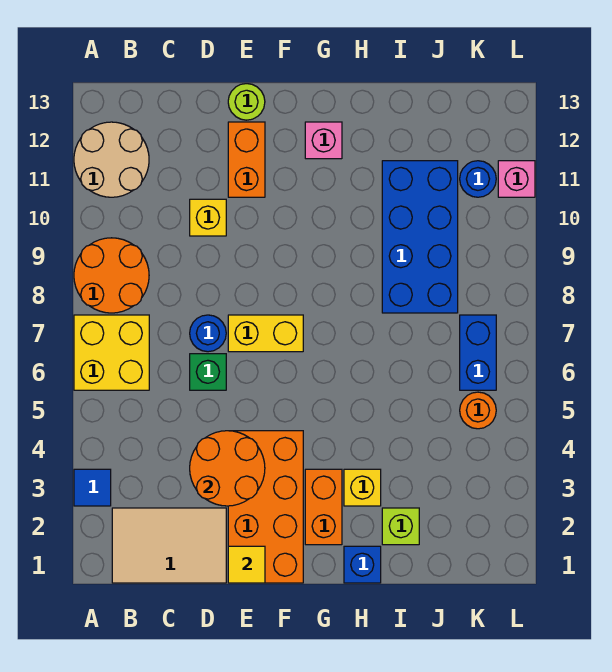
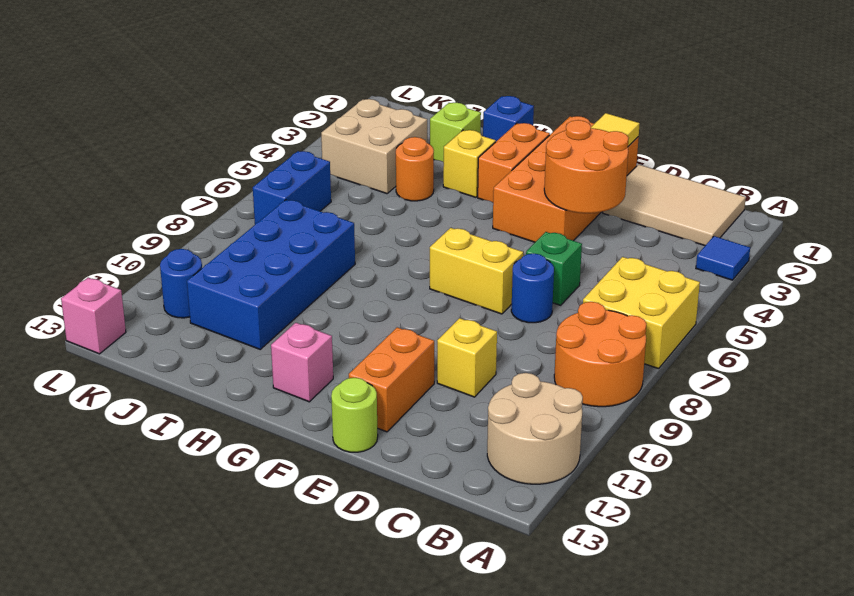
none -> tan 2x2 brick [321,99,427,194]
orange 1x1 round brick [460,392,496,429] -> orange 1x1 round brick moved to [396,137,434,201]
pink 1x1 brick [498,161,535,197] -> pink 1x1 brick moved to [61,278,126,354]

